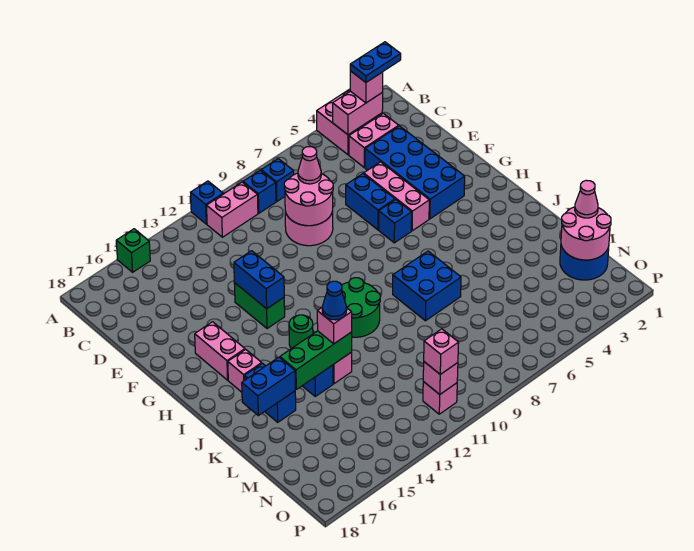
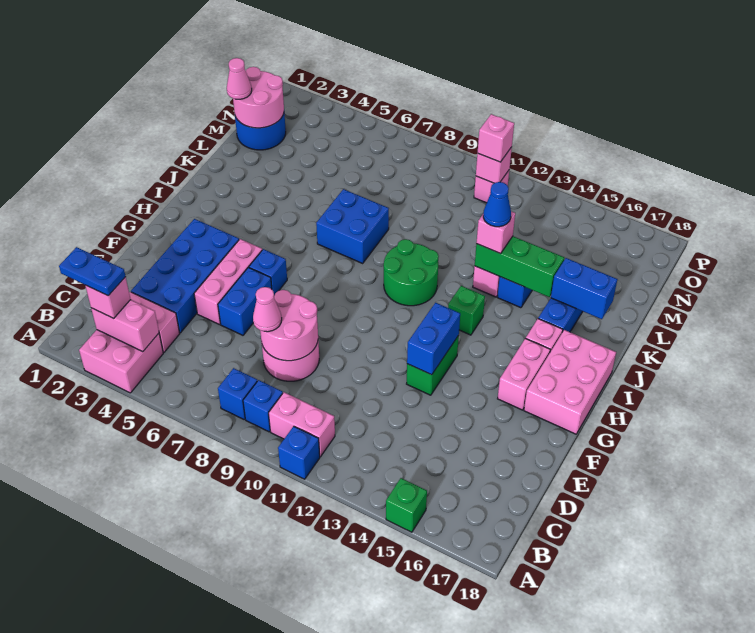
none -> pink 2x3 brick [524,330,616,434]
green 1x1 round brick [289,315,313,349] -> green 1x1 brick [448,286,485,335]

